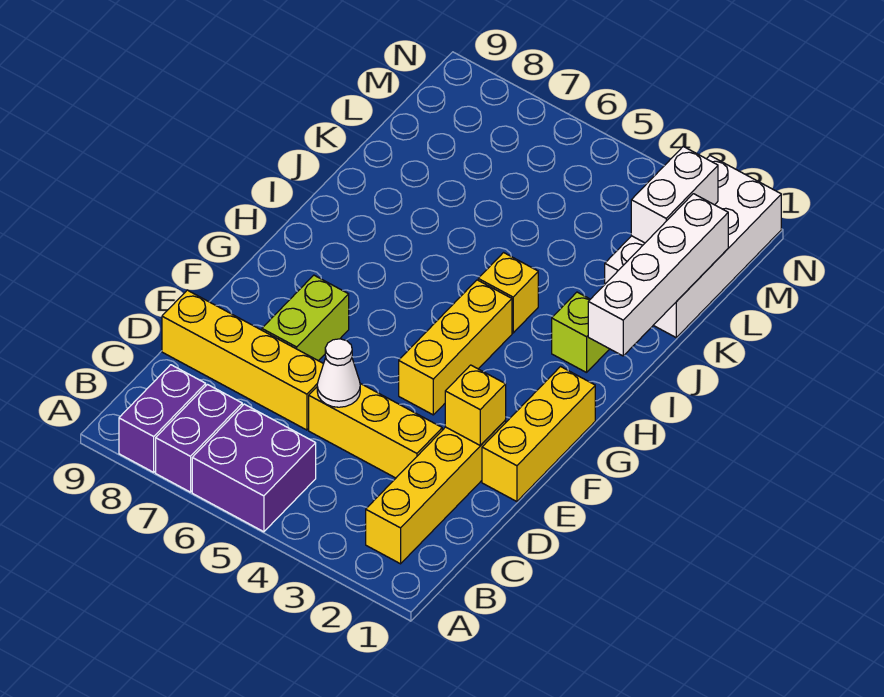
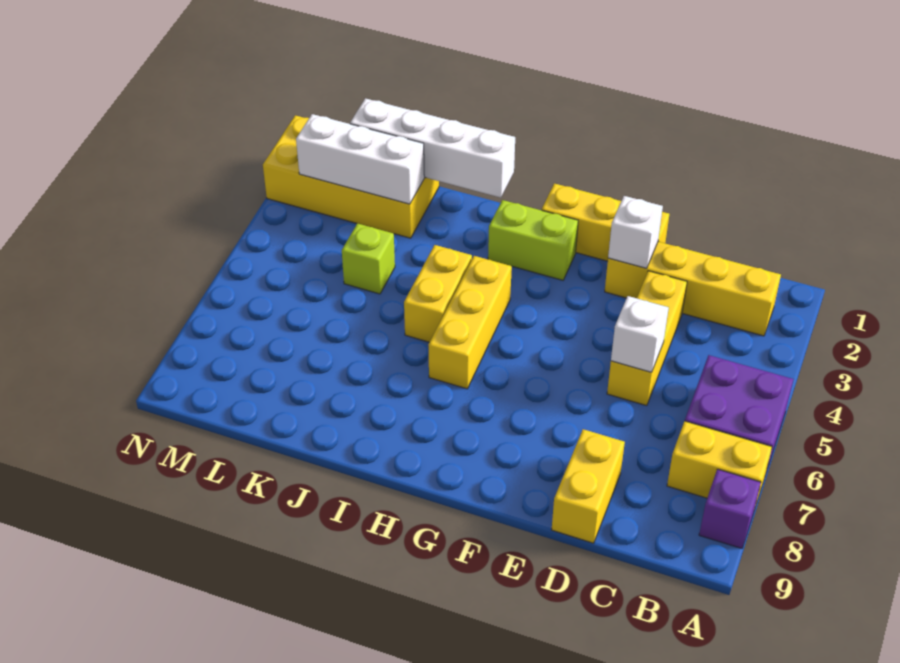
purple 1x2 brick [156,385,242,492] -> yellow 1x2 brick [667,421,772,506]
purple 1x2 brick [119,365,206,472] -> purple 1x1 brick [699,469,761,548]
white 1x1 cone [317,339,360,407] -> white 1x1 brick [611,296,669,372]
yellow 1x4 brick [162,290,323,430] -> yellow 1x2 brick [552,429,625,543]
yellow 1x1 brick [445,365,506,446] -> white 1x1 brick [608,196,663,268]
lime 1x2 brick [262,275,349,361] -> lime 1x2 brick moved to [488,200,578,280]
yellow 1x3 brick [399,280,512,415] -> yellow 1x3 brick turned to [429,256,512,389]
lime 1x1 brick [552,292,609,373] -> lime 1x1 brick moved to [342,223,395,294]
yellow 1x1 brick [478,253,538,333] -> yellow 1x2 brick [404,245,472,342]
white 2x4 brick [605,156,781,337] -> yellow 2x4 brick [263,115,439,238]
white 1x2 brick [631,147,718,243] -> white 1x3 brick [296,114,424,204]

